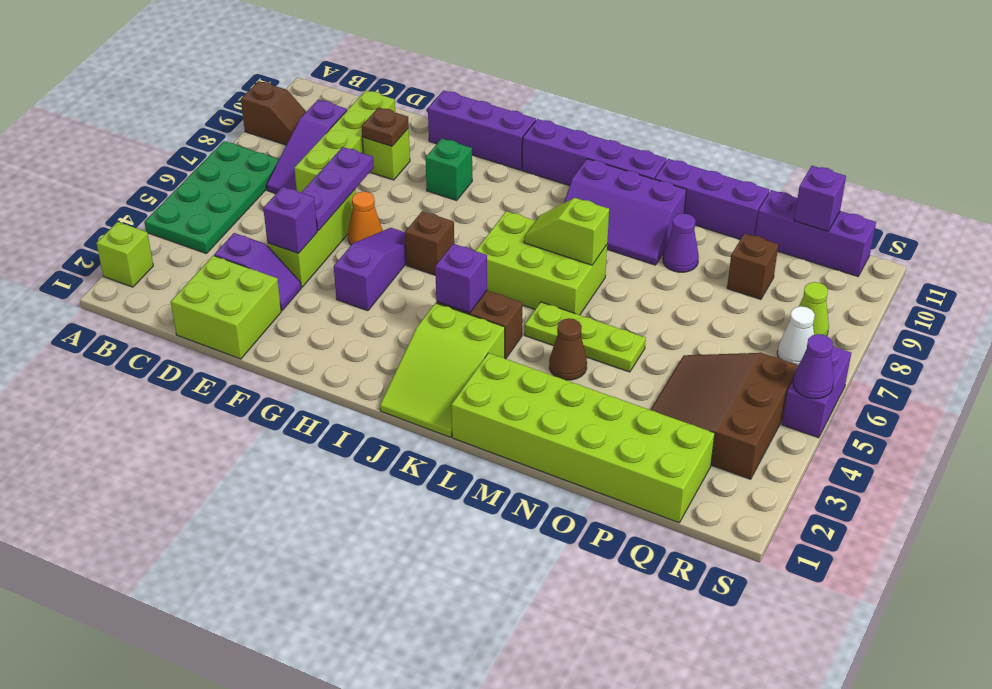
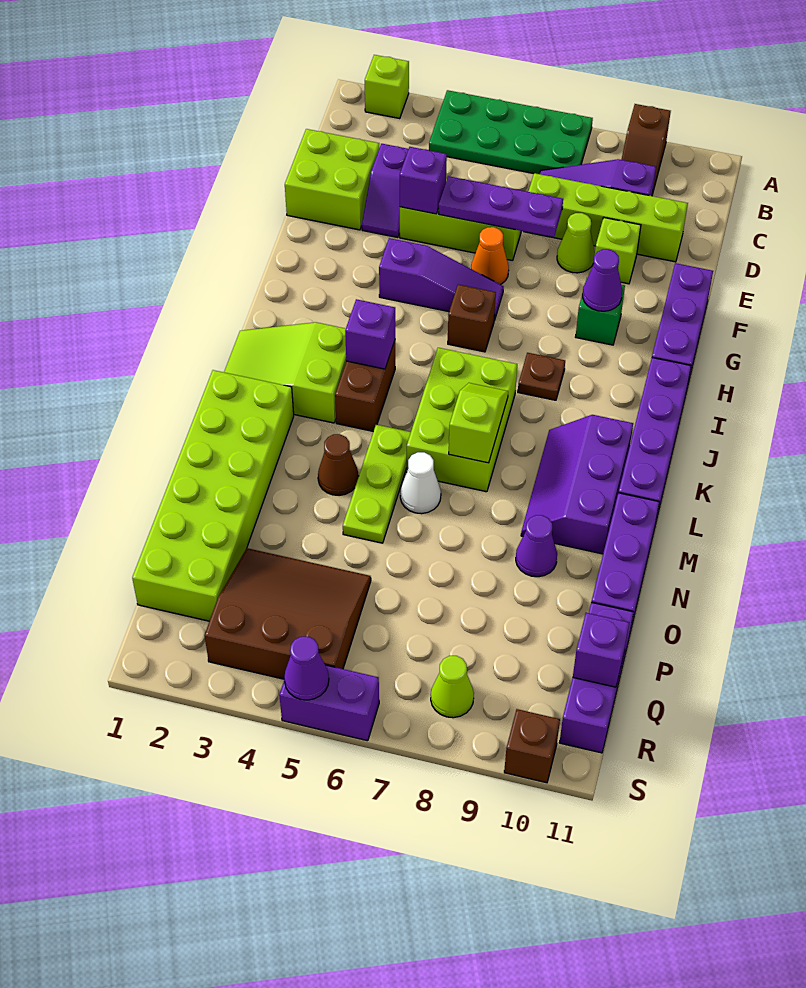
none -> lime 1x1 cone [557,213,595,273]
brown 1x1 plate [362,107,409,146] -> brown 1x1 plate moved to [518,353,565,400]
none -> purple 1x1 cone [583,249,622,311]
brown 1x1 brick [727,233,778,299] -> brown 1x1 brick moved to [504,709,560,783]
white 1x1 cone [777,306,815,365] -> white 1x1 cone moved to [400,452,441,514]

